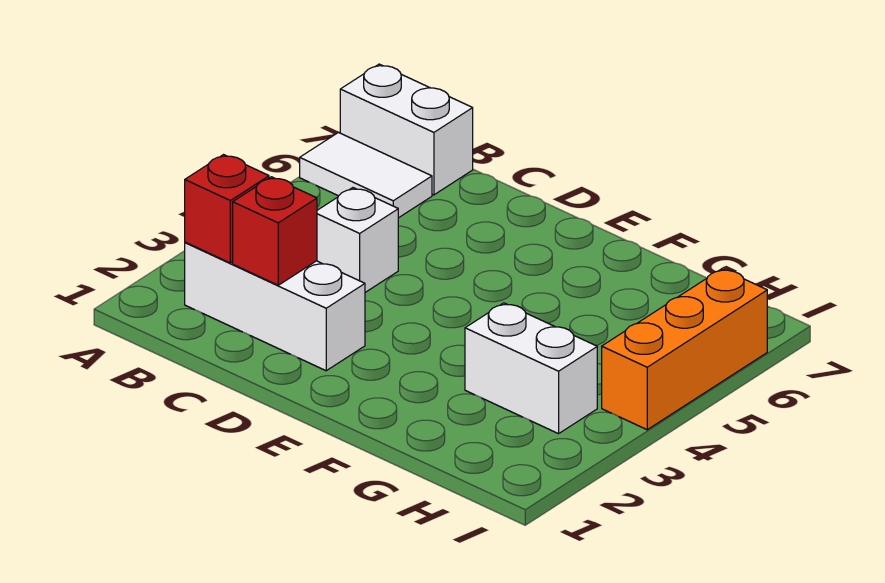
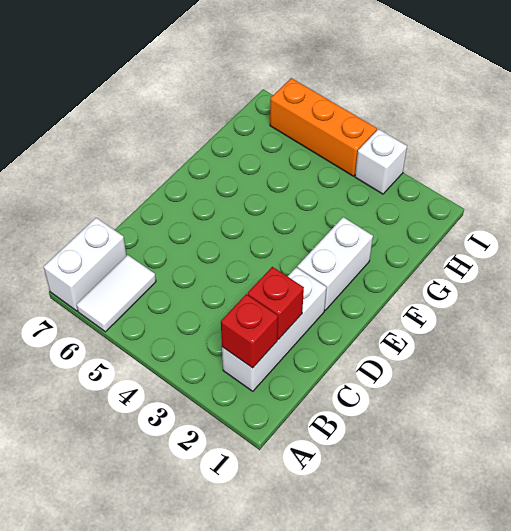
white 1x1 brick [317,188,398,292] -> white 1x1 brick moved to [355,129,407,194]
white 1x2 brick [465,303,597,434] -> white 1x2 brick moved to [297,217,373,310]

